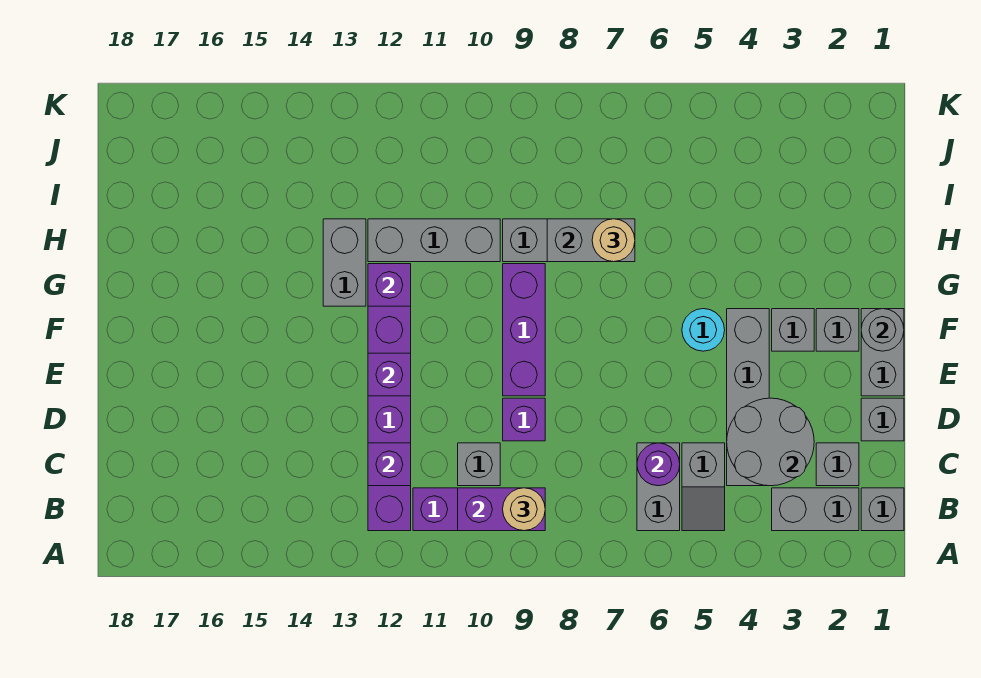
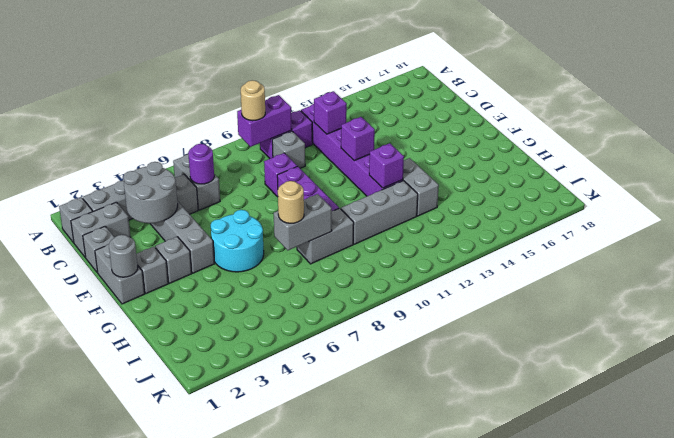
grey 1x1 brick [816,443,859,486] -> grey 1x2 brick [71,202,130,257]
cyan 1x1 round brick [682,309,725,351] -> cyan 2x2 round brick [211,210,264,272]

